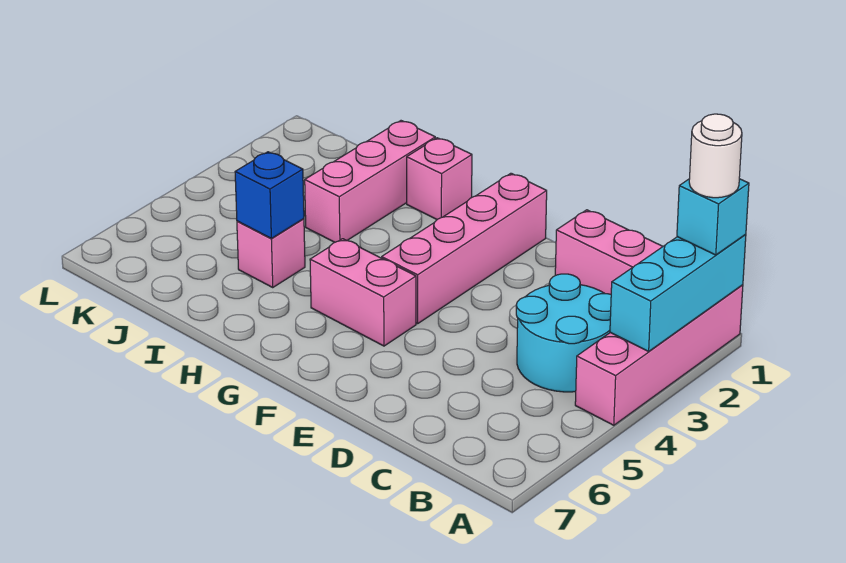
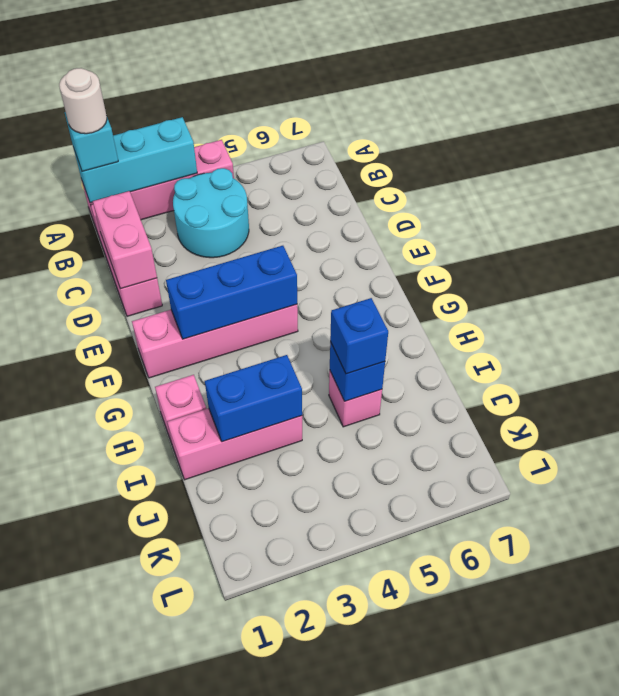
none -> blue 1x3 brick [166,246,297,339]
pink 1x2 brick [310,239,416,346] -> pink 1x2 brick moved to [93,191,157,289]
none -> blue 1x2 brick [205,355,302,442]
none -> blue 1x1 brick [330,298,388,374]

